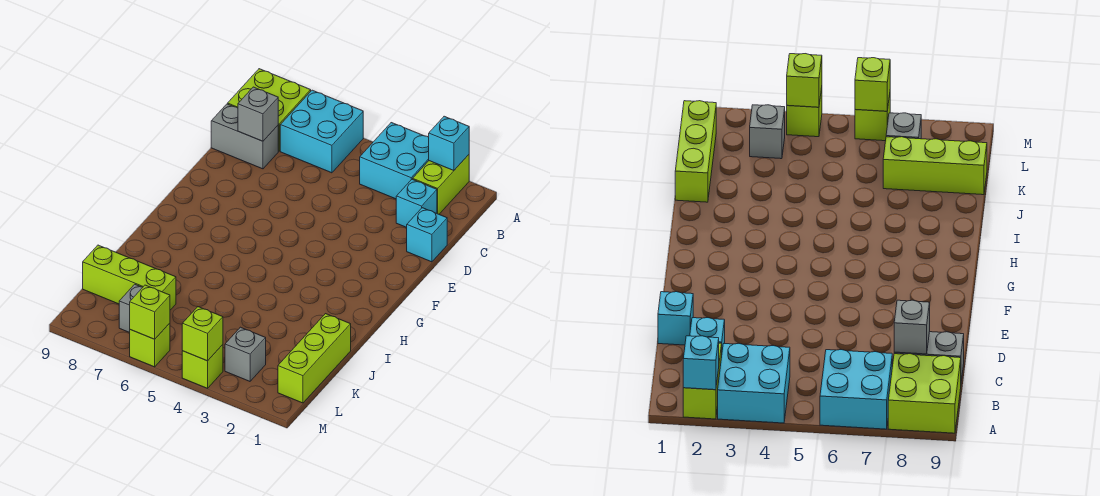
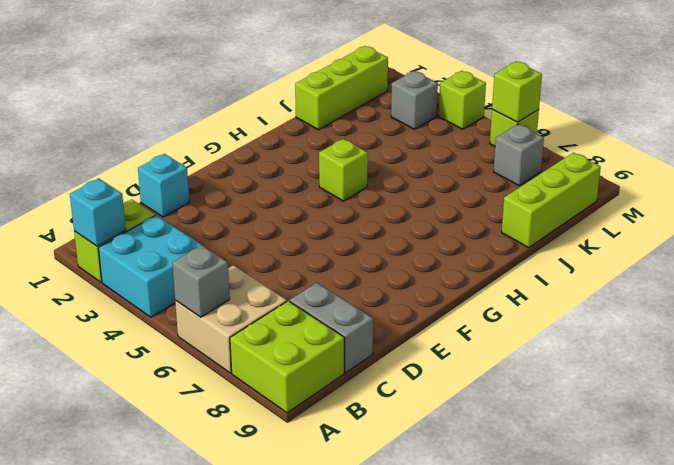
cyan 2x2 brick [280,90,363,173] -> tan 2x2 brick [175,265,287,373]
cyan 1x1 brick [396,179,437,227] -> none
grey 1x1 brick [238,87,278,141] -> grey 1x1 brick moved to [172,245,230,317]
lime 1x3 brick [83,245,176,310] -> lime 1x3 brick turned to [502,153,601,248]
lime 1x1 brick [182,307,223,361] -> lime 1x1 brick moved to [319,139,368,201]

